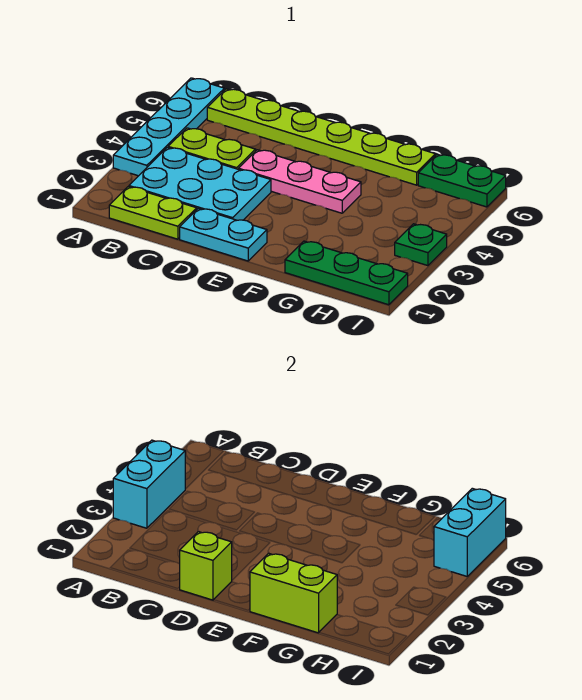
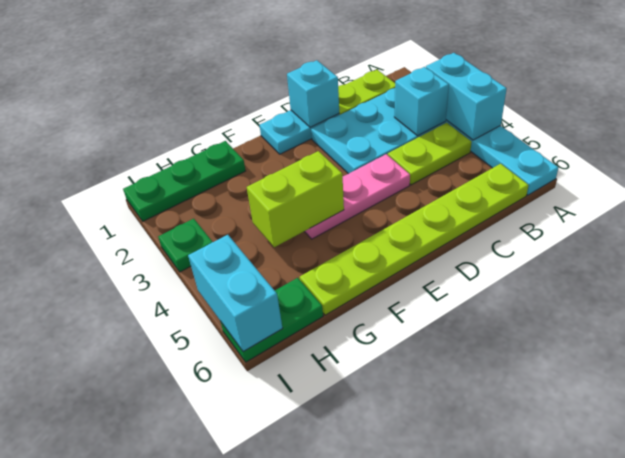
none -> cyan 1x1 brick [394,67,449,136]
lime 1x1 brick [179,532,232,600] -> cyan 1x1 brick [287,60,339,128]
lime 1x2 brick [250,553,337,633] -> lime 1x2 brick moved to [247,151,344,247]

